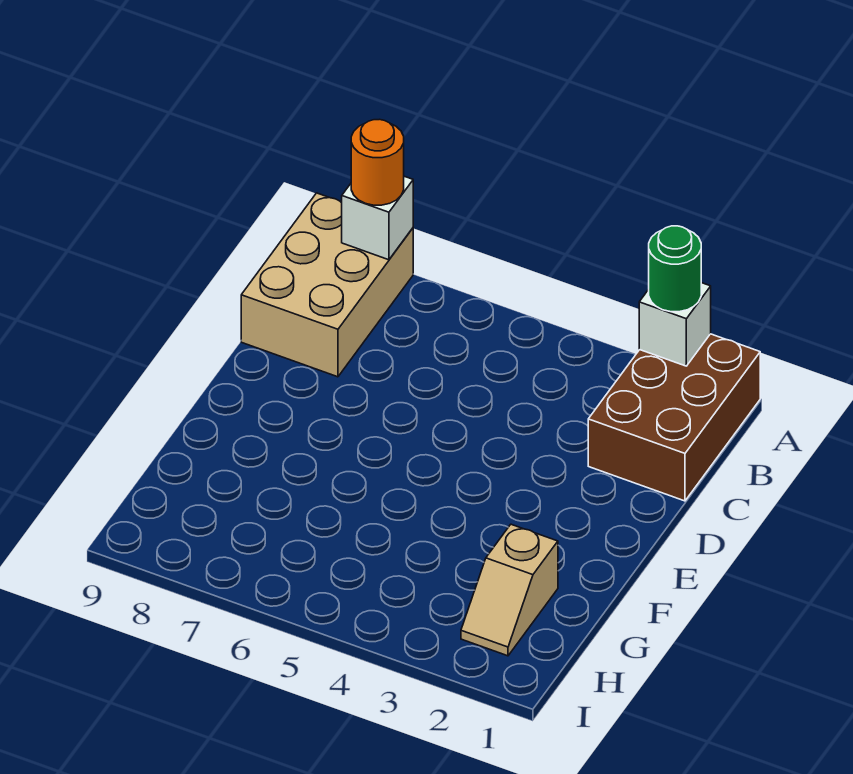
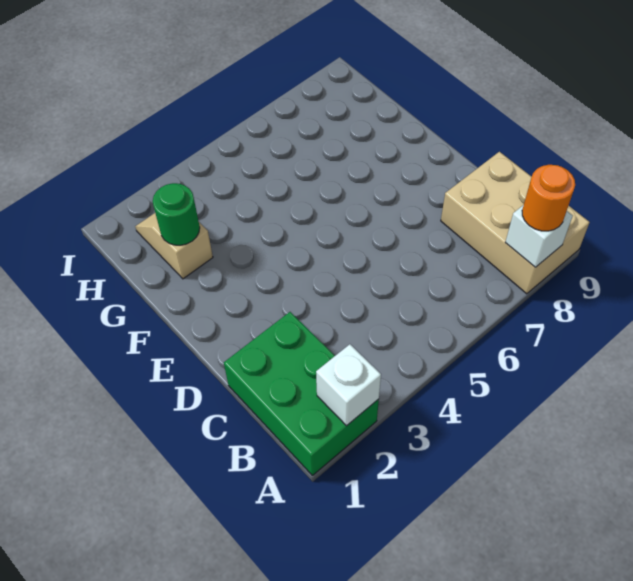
brown 2x3 brick [588,334,760,501] -> green 2x3 brick [224,312,379,475]
green 1x1 round brick [649,226,701,312] -> green 1x1 round brick moved to [153,183,200,245]

